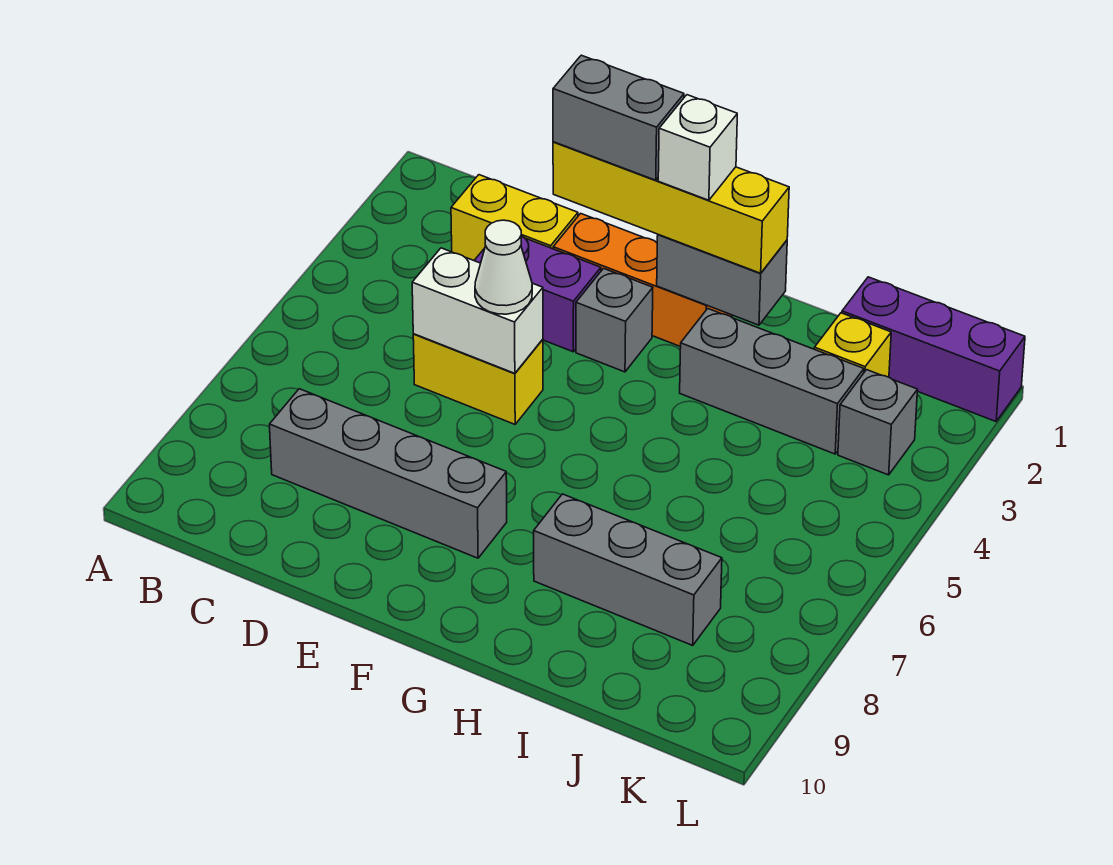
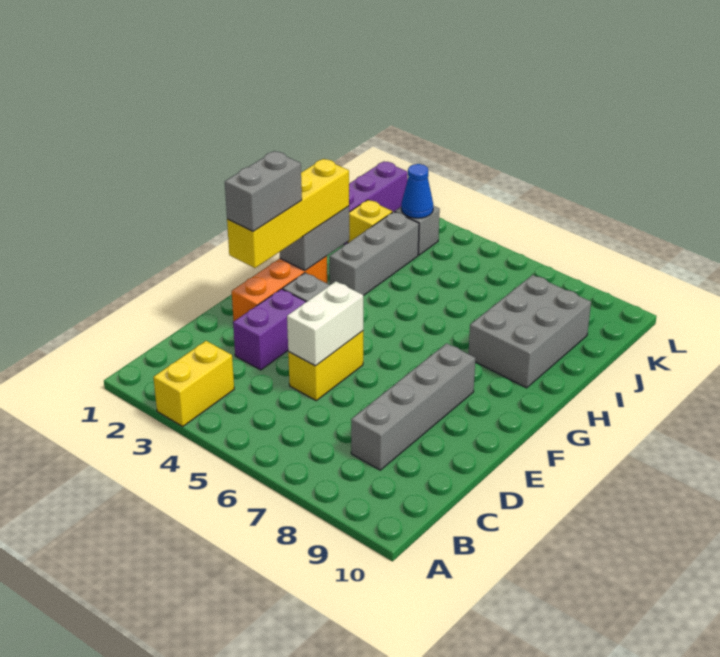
yellow 1x2 brick [451,175,578,260] -> yellow 1x2 brick moved to [153,341,234,426]
white 1x1 cone [475,220,532,314] -> none
white 1x1 brick [658,95,737,200] -> none
grey 1x3 brick [534,494,722,645] -> grey 2x3 brick [468,275,591,388]
none -> blue 1x1 cone [401,164,433,218]

